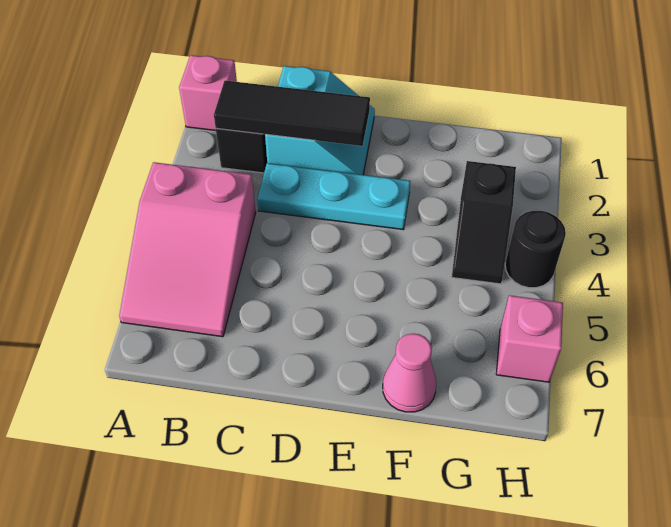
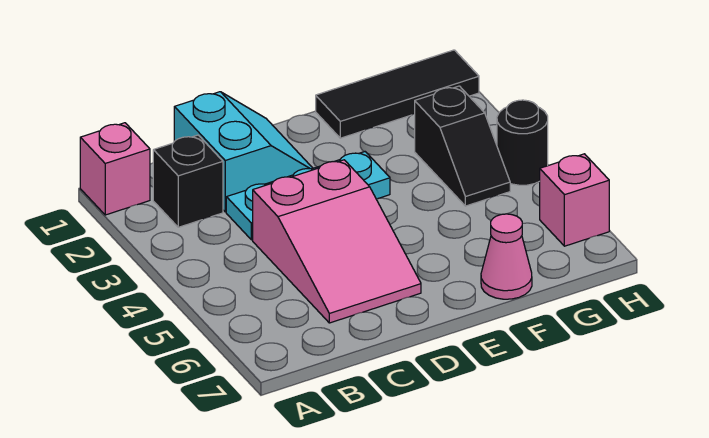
pink 2x3 slope [119,162,256,337] -> pink 2x3 slope moved to [253,160,421,323]
black 1x3 tile [214,81,370,146] -> black 1x3 tile moved to [316,50,479,138]

